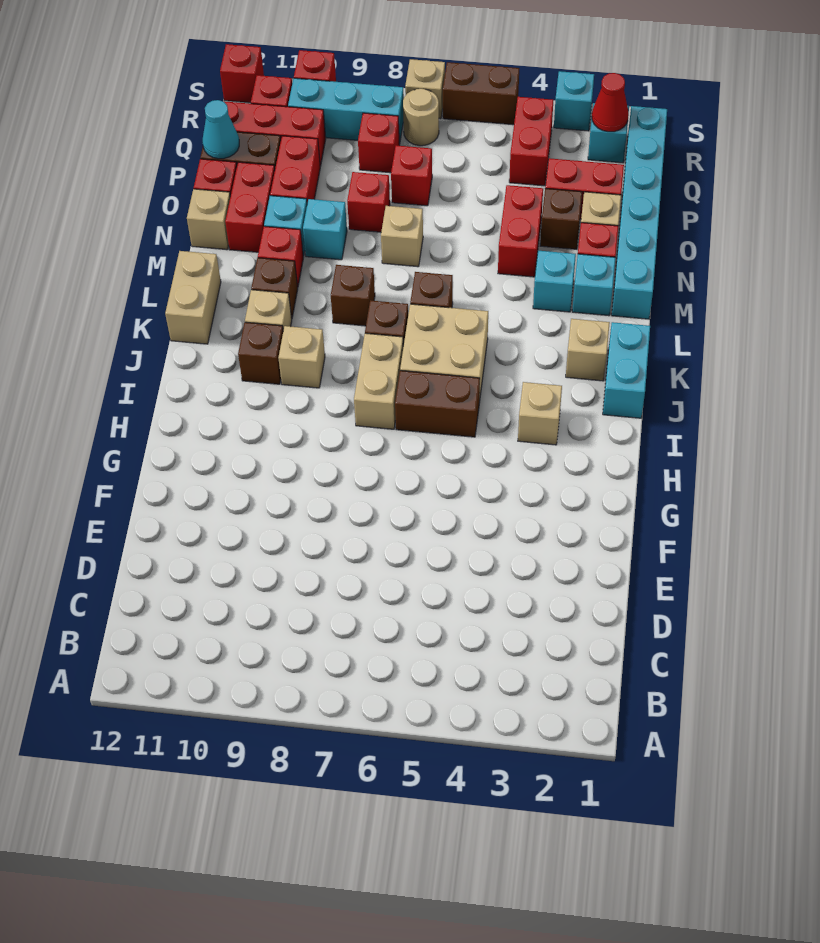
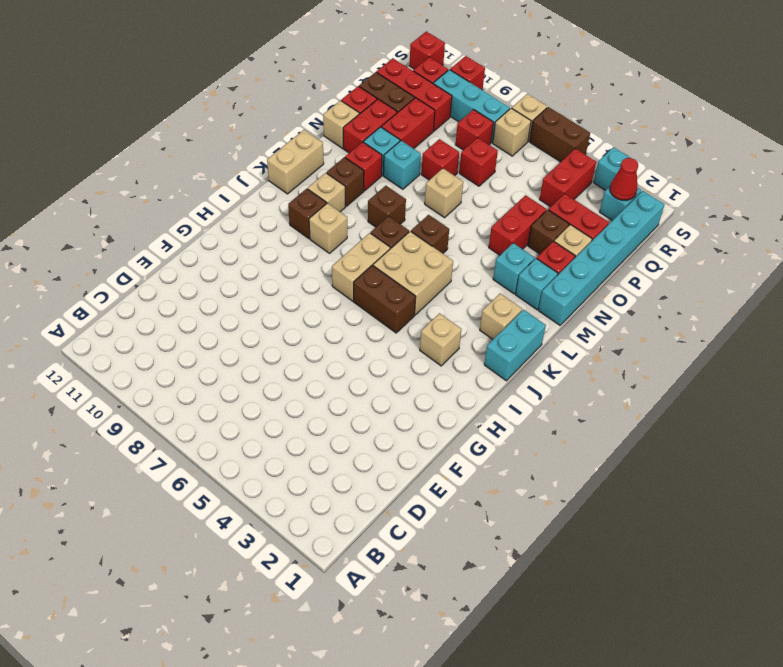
cyan 1x1 cone [203,100,239,159] -> none
tan 1x1 round brick [403,89,439,146] -> tan 1x1 brick [493,108,531,156]

